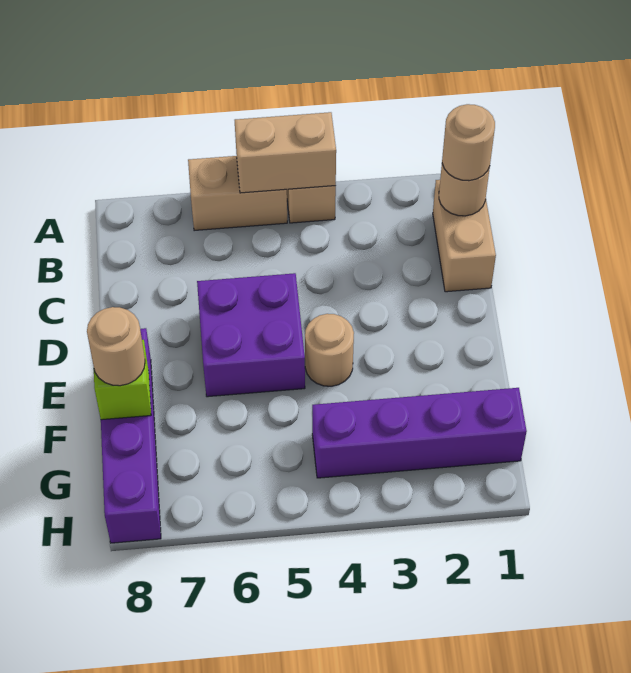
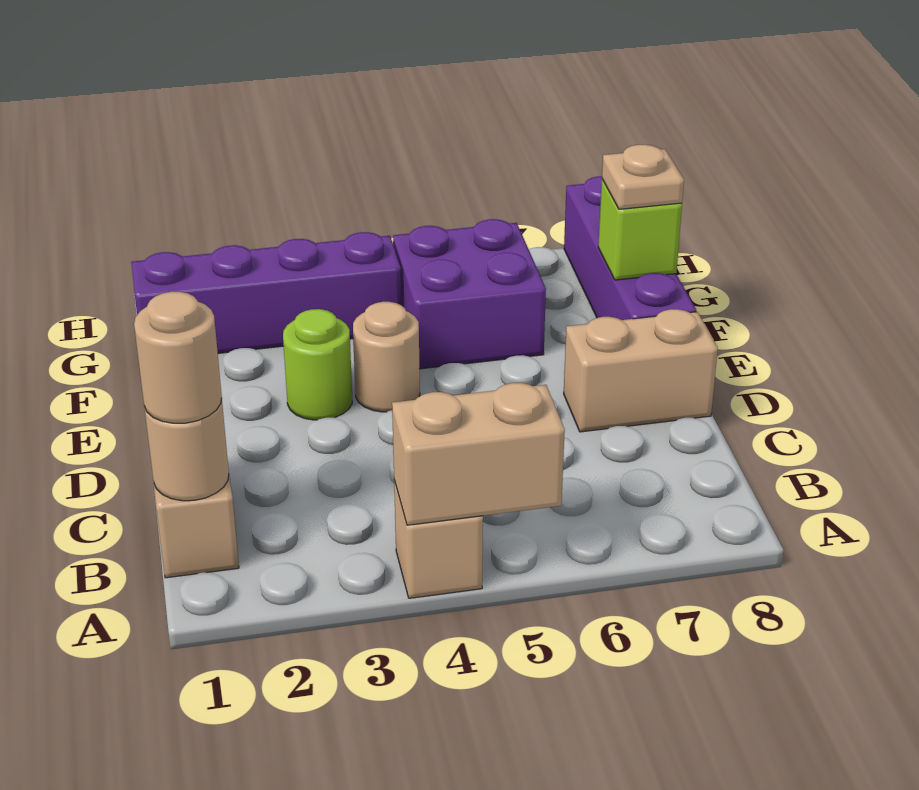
tan 1x2 brick [188,156,287,231] -> tan 1x2 brick moved to [564,309,718,432]
purple 2x2 brick [197,273,305,397] -> purple 2x2 brick moved to [393,219,546,369]
none -> lime 1x1 round brick [283,309,352,420]
tan 1x1 round brick [87,307,145,386] -> tan 1x1 plate [602,144,684,209]

